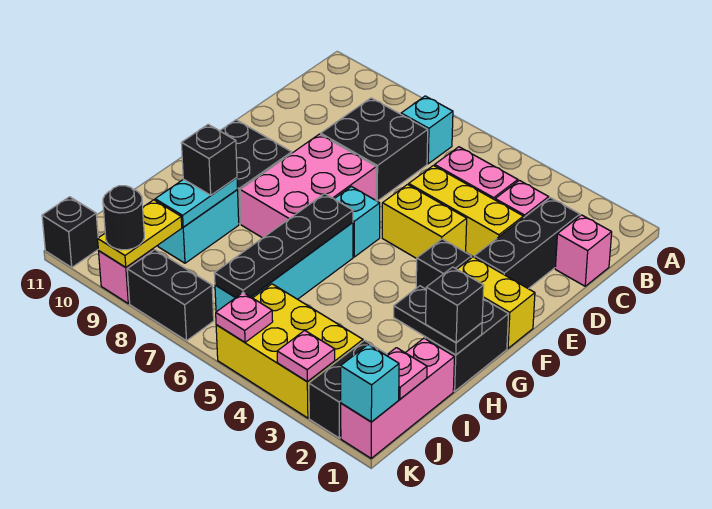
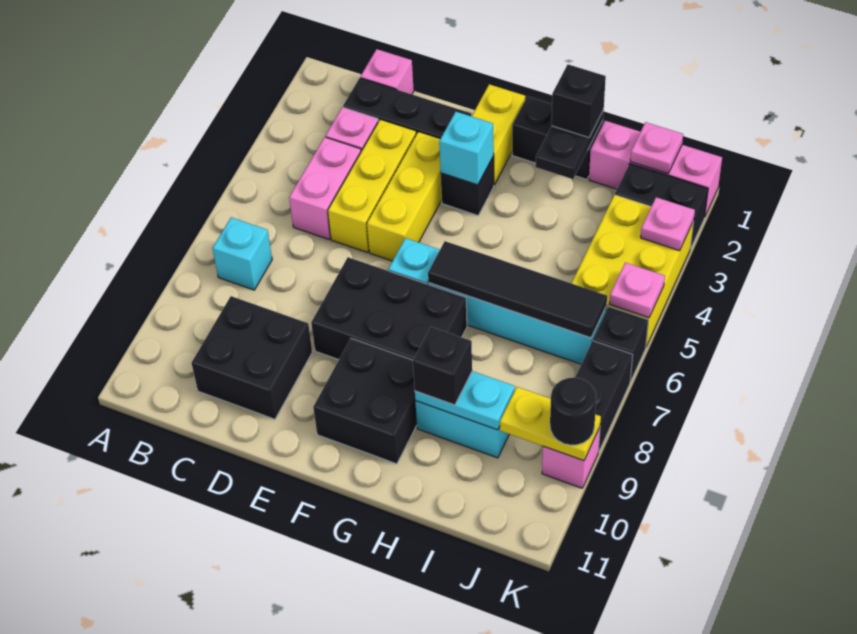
black 2x2 brick [321,98,428,201] -> black 2x2 brick moved to [192,296,312,419]
yellow 1x2 brick [382,185,467,259] -> yellow 1x3 brick [367,132,442,261]
pink 2x3 brick [240,134,376,238] -> black 2x3 brick [311,257,467,360]
black 1x4 plate [214,194,353,297] -> black 1x4 tile [428,241,607,338]
cyan 1x1 brick [341,345,399,422] -> cyan 1x1 brick moved to [439,112,494,185]
black 1x1 brick [42,197,98,267] -> black 1x1 brick moved to [593,307,648,381]

